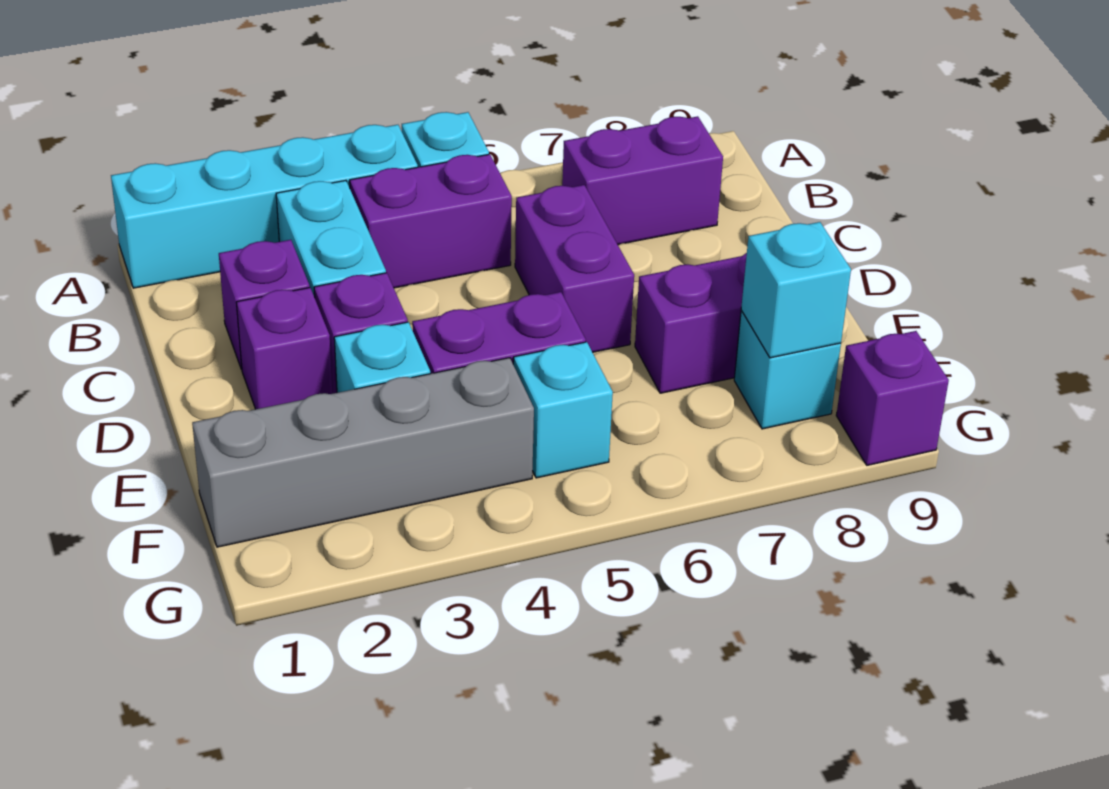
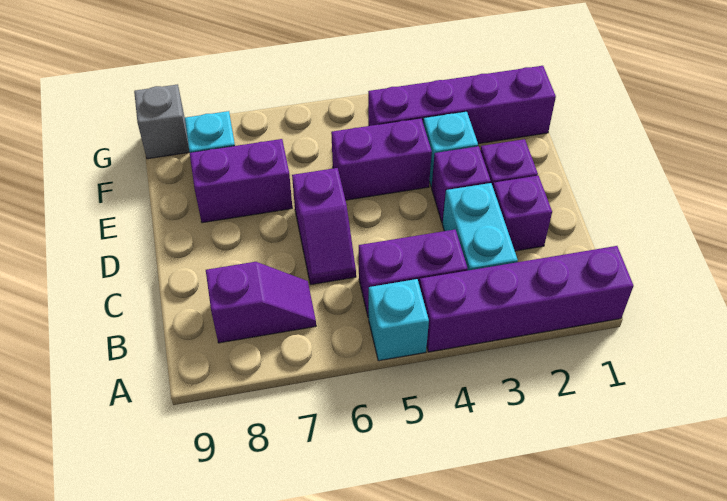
cyan 1x4 brick [111,125,418,288] -> purple 1x4 brick [419,246,633,352]
purple 1x2 brick [562,116,723,245] -> purple 1x2 slope [206,262,316,343]
purple 1x2 brick [515,185,634,352] -> purple 1x2 slope [292,168,356,285]
grey 1x4 brick [192,358,534,547] -> purple 1x4 brick [368,66,556,144]
cyan 1x1 brick [513,342,613,478] -> none
cyan 1x1 brick [741,222,851,358] -> none
purple 1x1 brick [836,331,949,465] -> grey 1x1 brick [134,84,189,159]

